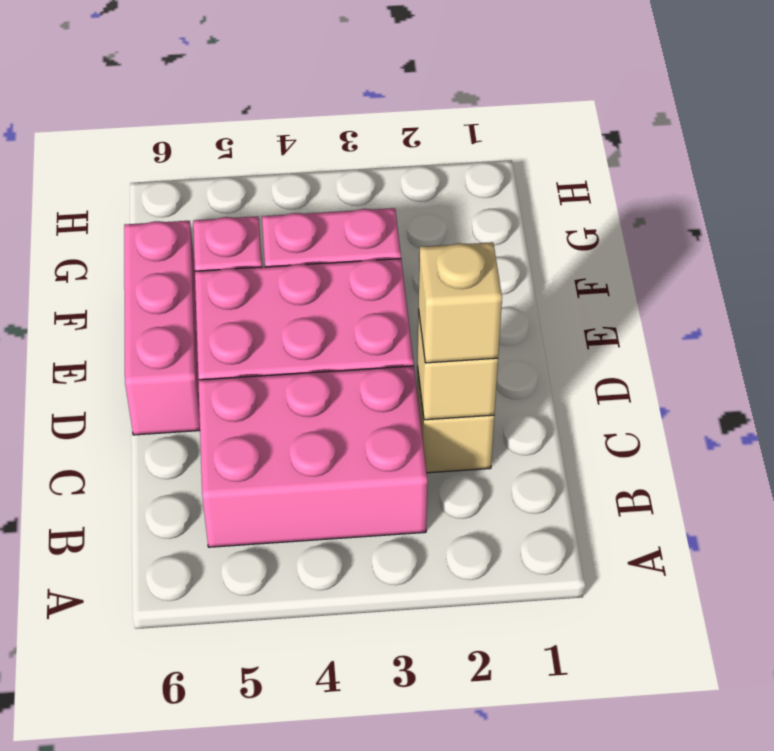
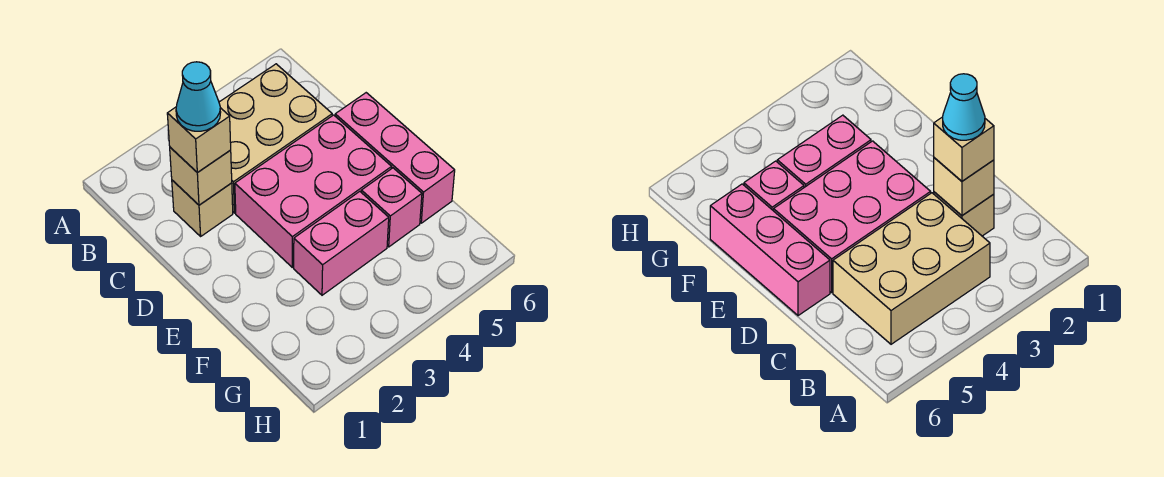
pink 2x3 brick [198,366,428,547] -> tan 2x3 brick [219,64,332,213]
none -> cyan 1x1 cone [176,62,221,131]

